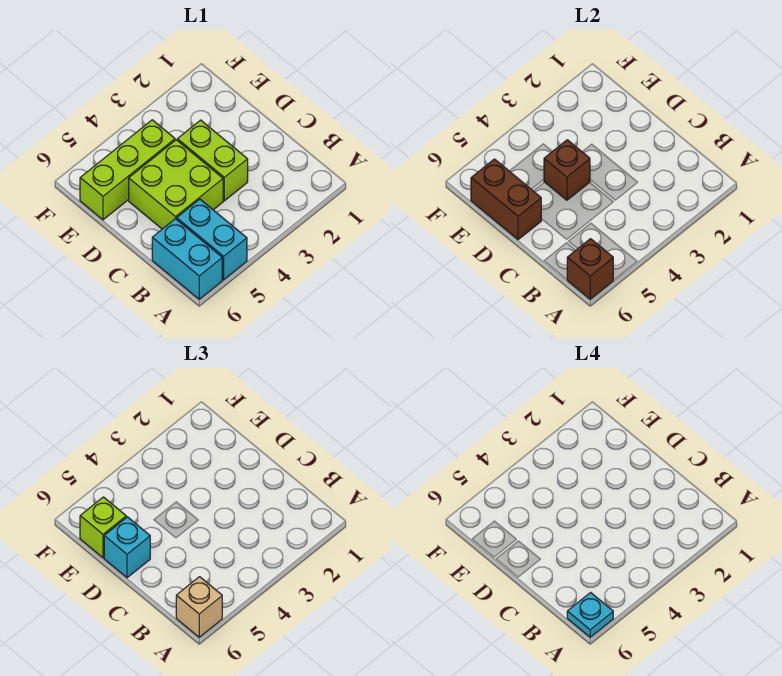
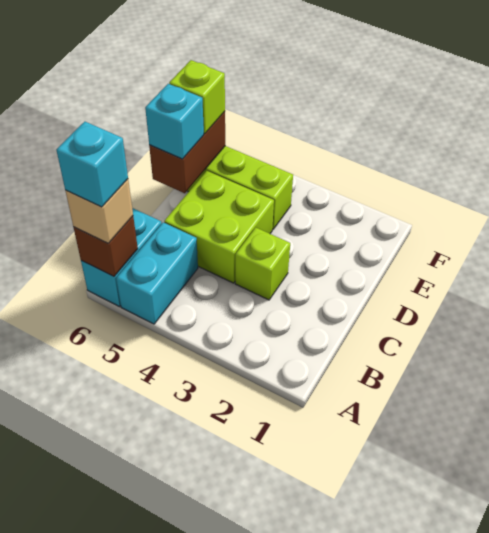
cyan 1x1 plate [567,593,613,637] -> cyan 1x1 brick [56,122,128,207]
lime 1x2 brick [177,120,248,201] -> lime 1x1 brick [235,228,290,300]
brown 1x1 brick [544,140,590,200] -> none

